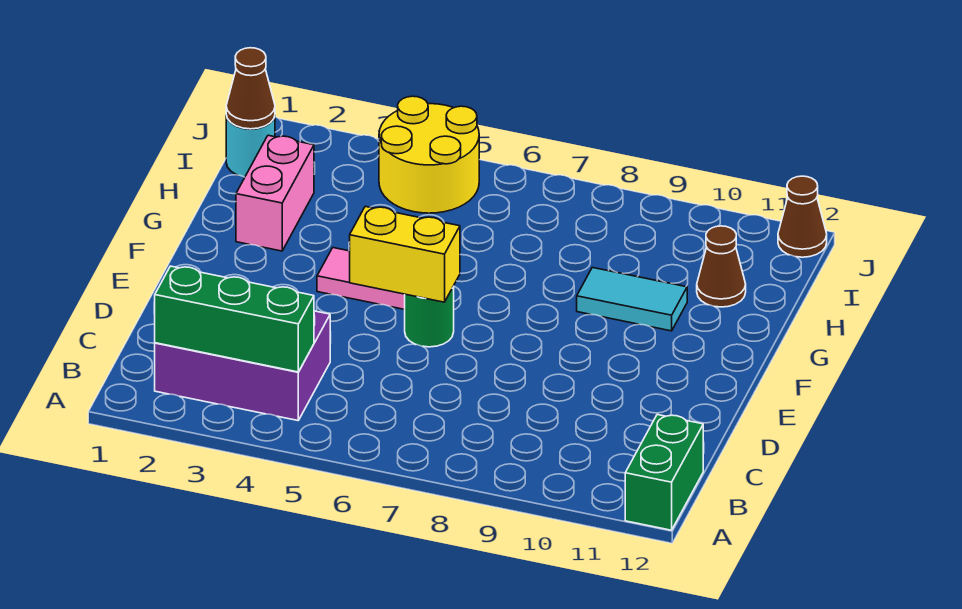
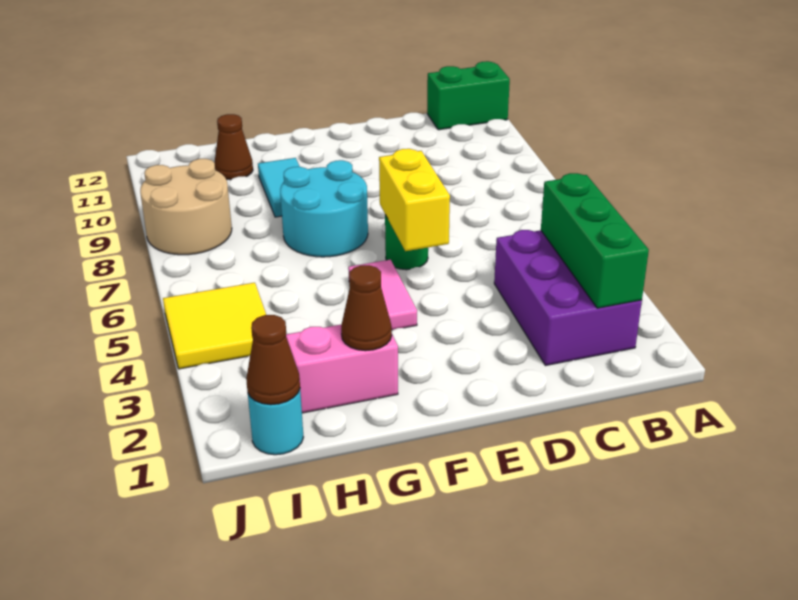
none -> cyan 2x2 round brick [280,160,368,257]
yellow 2x2 round brick [379,96,479,213] -> yellow 2x2 tile [163,283,266,369]
none -> tan 2x2 round brick [140,159,232,255]
brown 1x1 cone [778,176,827,257] -> brown 1x1 cone moved to [341,265,392,351]

